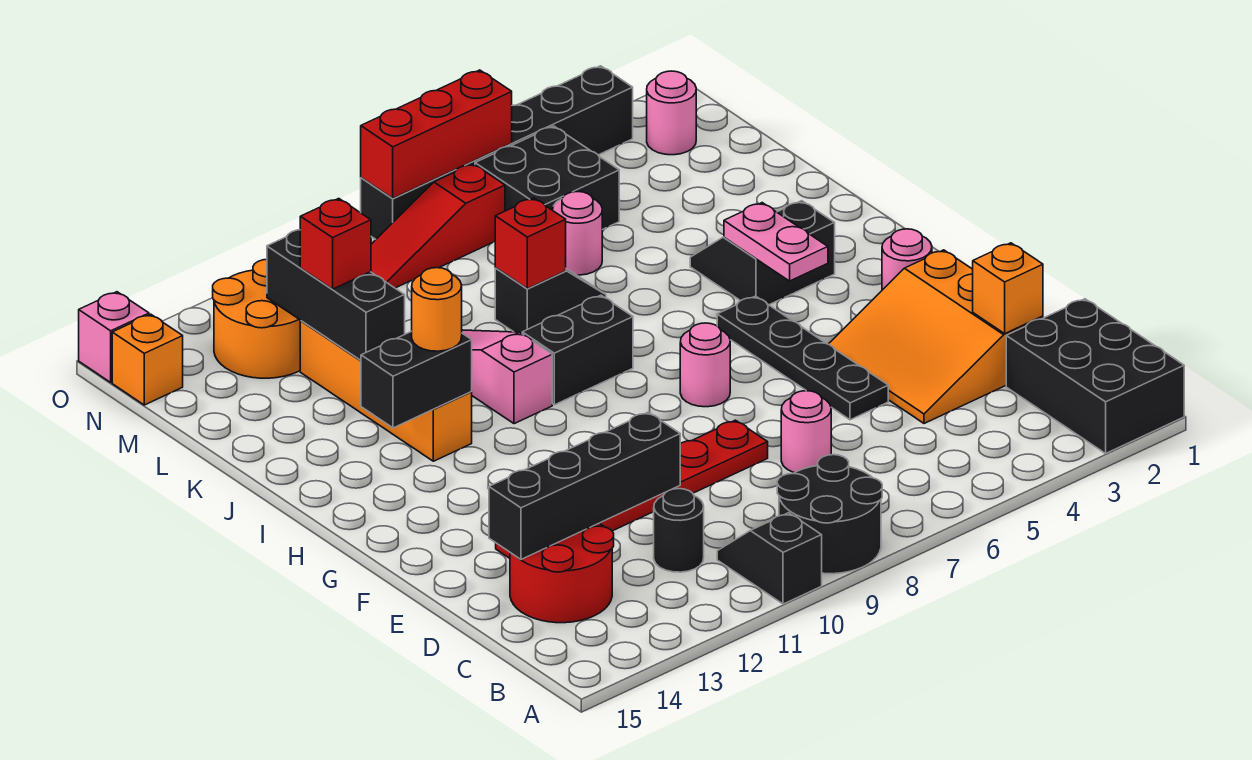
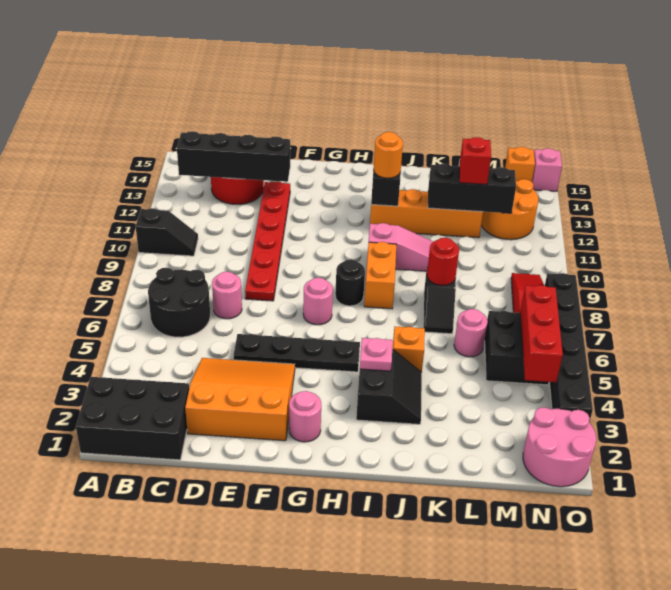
black 2x2 round brick [777,455,882,574] -> black 2x2 round brick moved to [148,268,210,337]
black 1x1 round brick [654,489,704,572] -> black 1x1 round brick moved to [335,259,365,306]
orange 1x1 brick [973,243,1043,333] -> orange 1x1 brick moved to [392,327,425,372]
black 1x4 brick [489,412,680,559] -> black 1x4 brick turned to [177,131,290,182]
pink 1x2 plate [724,203,828,281] -> pink 1x1 plate [360,338,393,371]
black 1x2 brick [522,295,633,405] -> orange 1x2 brick [364,242,396,309]
red 1x1 brick [495,198,566,289] -> red 1x1 round brick [427,238,459,285]
pink 1x1 round brick [647,71,696,155] -> pink 2x2 round brick [523,407,596,487]
red 1x3 brick [361,70,512,198] -> red 1x3 brick moved to [520,285,563,382]

